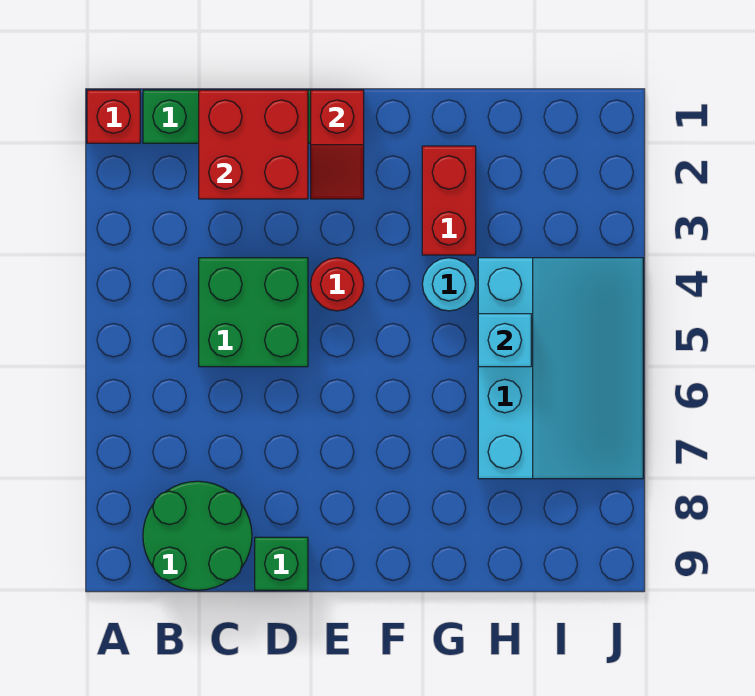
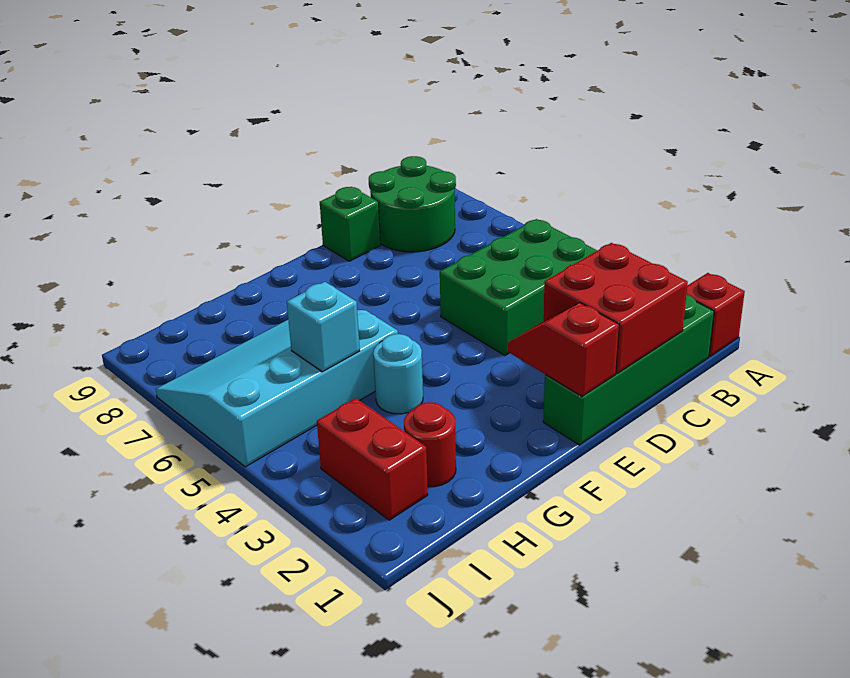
green 2x2 brick [199,258,308,367] -> green 2x3 brick [440,219,597,356]
red 1x1 round brick [311,258,364,311] -> red 1x1 round brick moved to [404,402,456,487]
red 1x2 brick [422,146,476,255] -> red 1x2 brick moved to [317,398,428,520]
cyan 3x4 slope [478,258,643,479] -> cyan 3x4 slope turned to [156,310,398,467]

